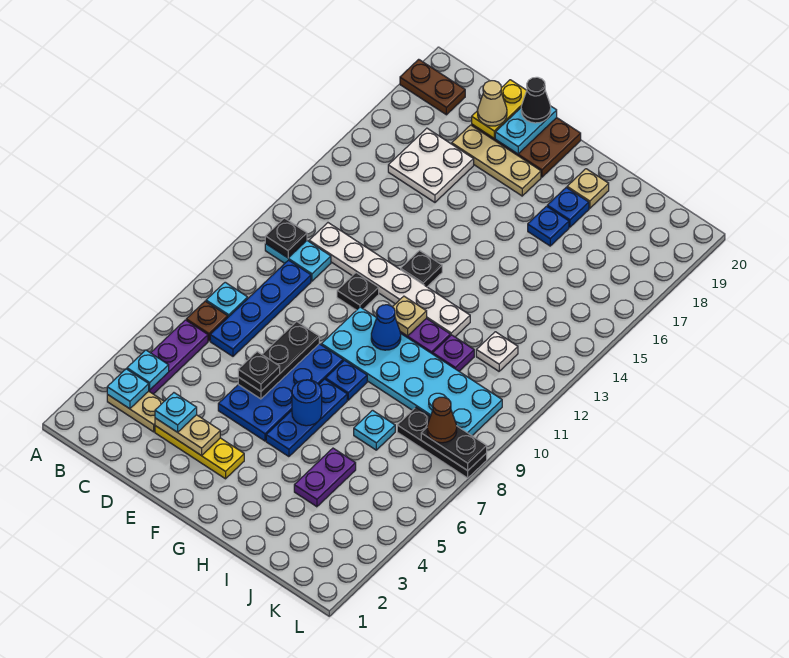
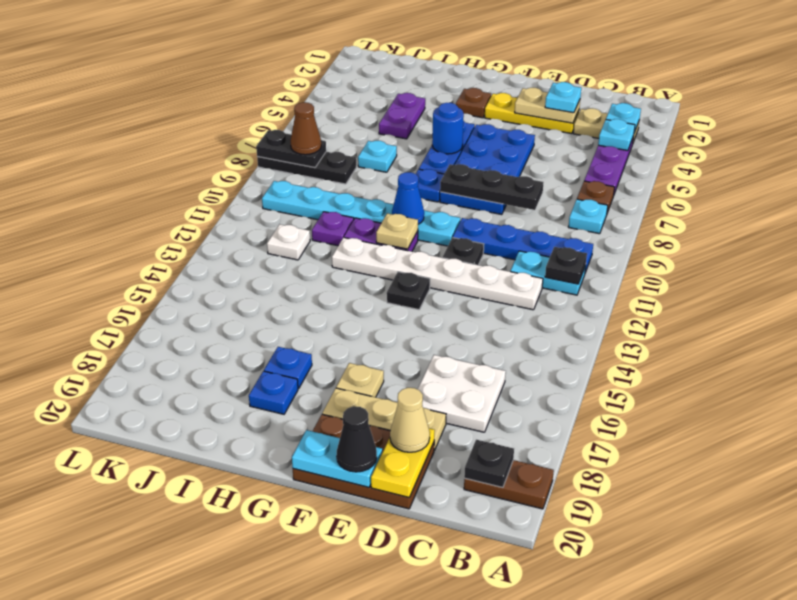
blue 1x4 plate [210,260,311,356] -> blue 1x4 plate turned to [453,218,593,272]
black 1x3 plate [238,321,319,399] -> black 1x3 plate turned to [440,164,543,210]
black 1x1 plate [238,352,280,391] -> black 1x1 plate moved to [464,440,514,487]
cyan 1x2 plate [495,107,557,154] -> cyan 1x2 plate turned to [292,430,382,487]
cyan 2x6 plate [321,307,502,436] -> cyan 1x6 plate [262,181,460,246]
none -> brown 1x1 plate [456,88,491,118]
tan 1x1 plate [567,169,609,208] -> tan 1x1 plate moved to [336,363,384,397]

